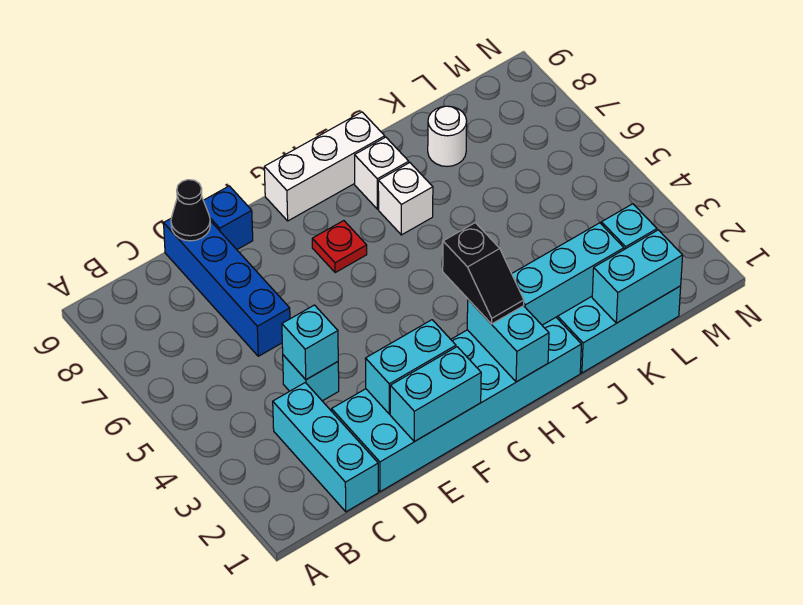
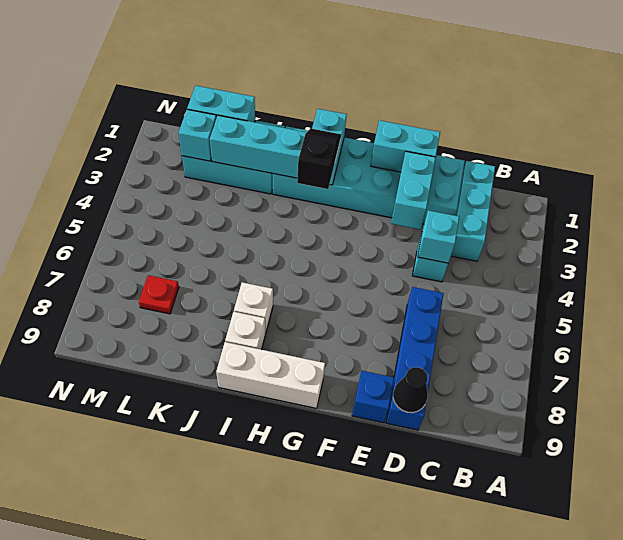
cyan 1x2 brick [365,320,456,414] -> cyan 1x2 brick turned to [391,151,436,229]
red 1x1 plate [312,221,367,273] -> red 1x1 plate moved to [139,275,179,314]
white 1x1 round brick [428,106,467,166] -> none

